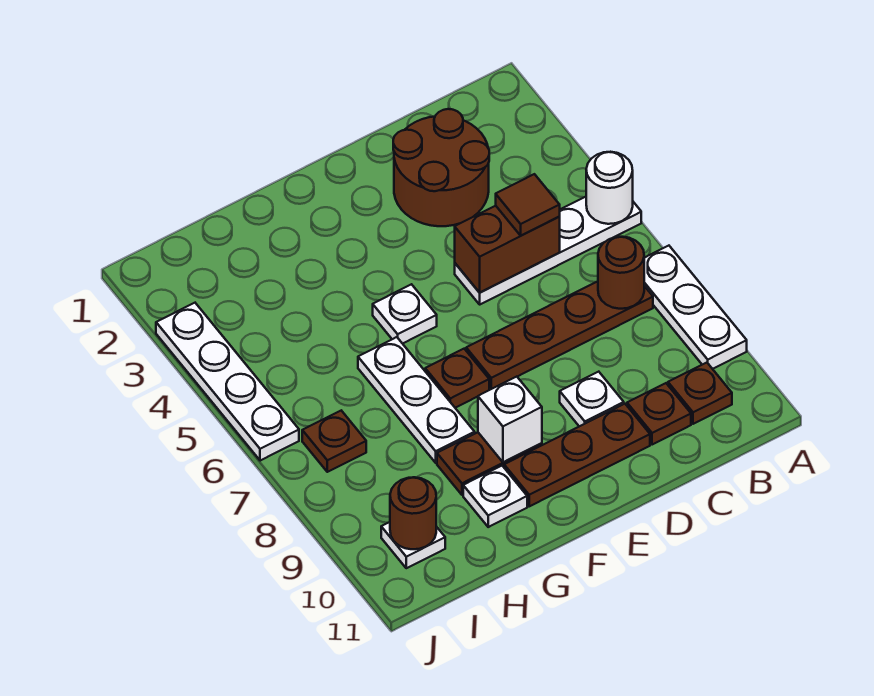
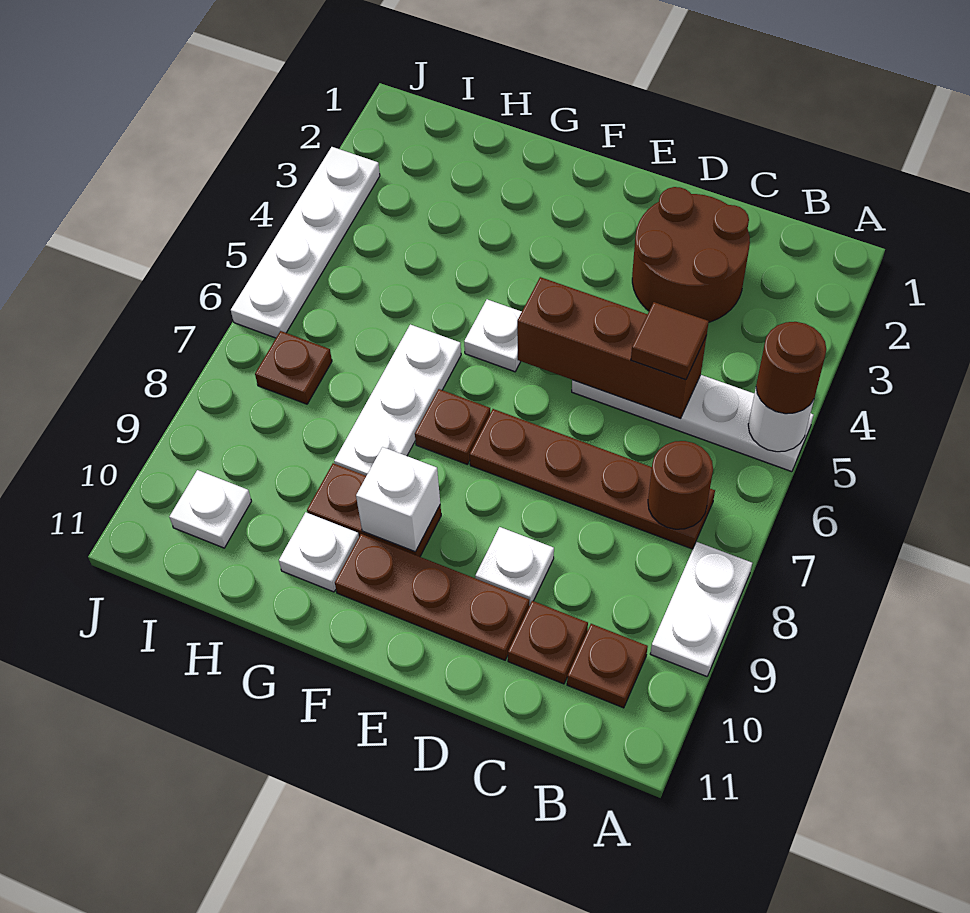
white 1x3 plate [644,246,747,369] -> white 1x2 plate [650,542,752,676]
brown 1x2 brick [455,206,560,293] -> brown 1x3 brick [517,277,706,418]
brown 1x1 round brick [390,477,436,549] -> brown 1x1 round brick moved to [756,322,826,414]

